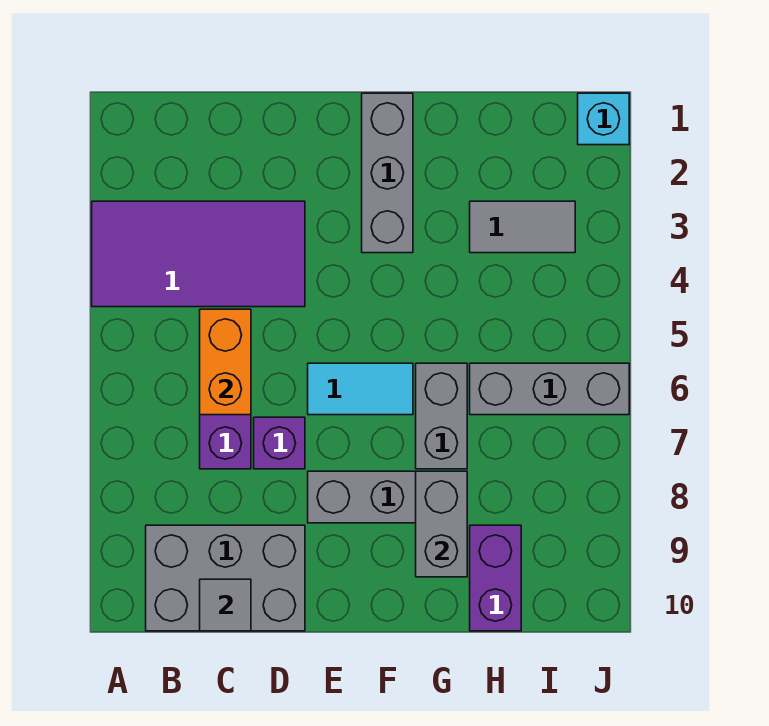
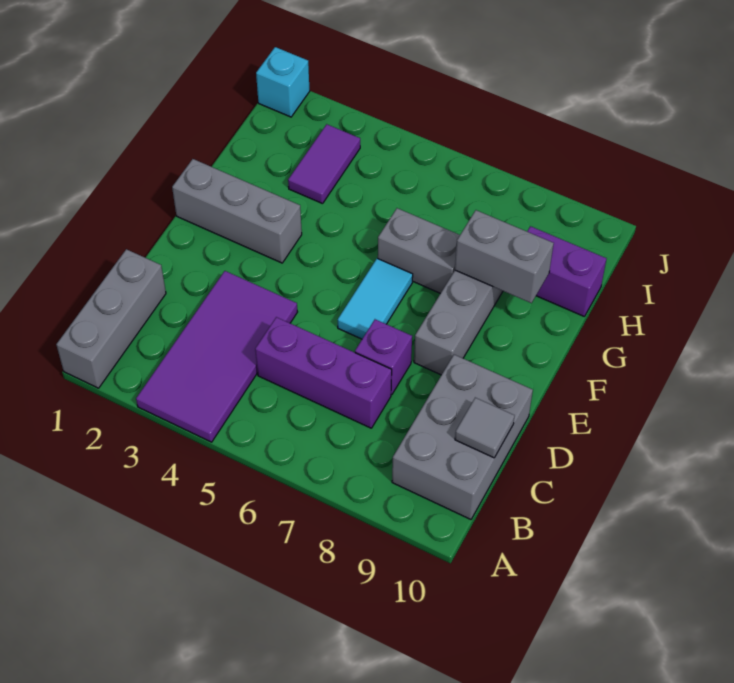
orange 1x2 brick [200,309,251,415] -> none
grey 1x2 tile [470,201,575,253] -> purple 1x2 tile [288,124,360,204]
grey 1x3 brick [470,363,629,415] -> grey 1x3 brick moved to [56,249,166,388]

